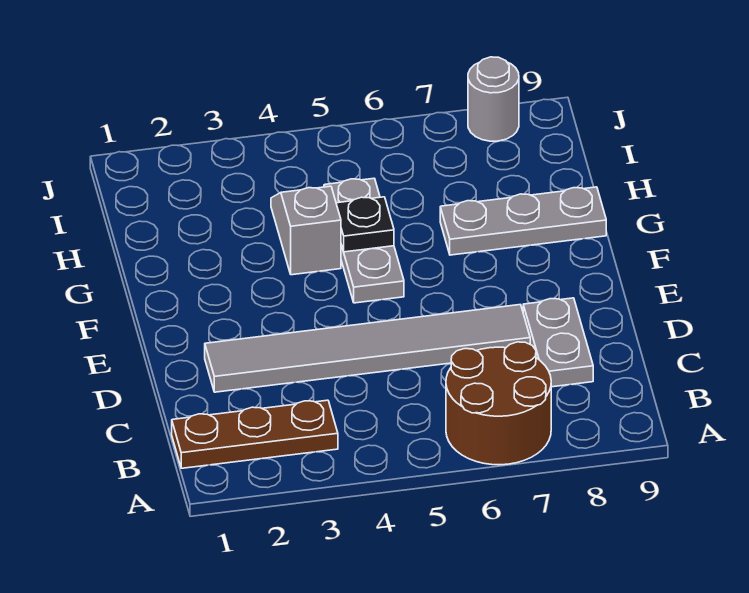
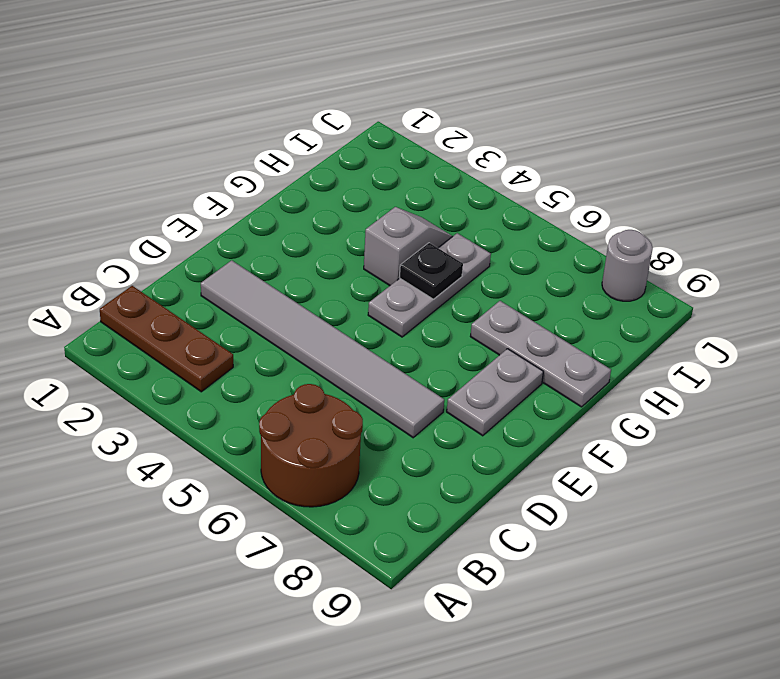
grey 1x2 plate [523,298,593,387] -> grey 1x2 plate moved to [447,349,543,436]

